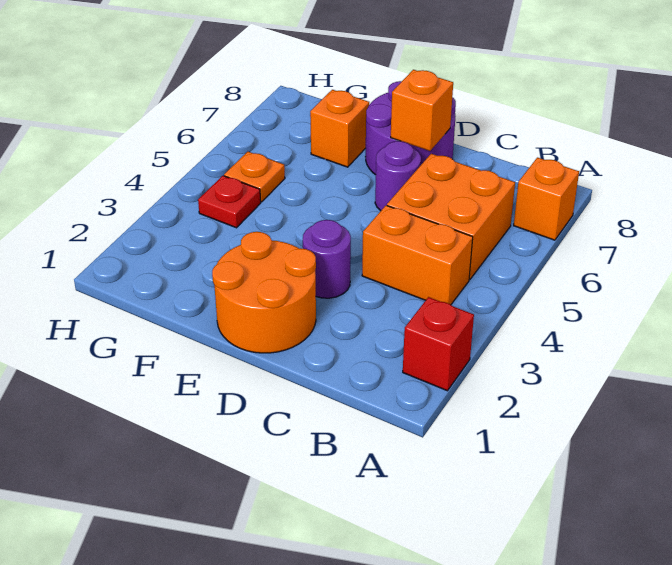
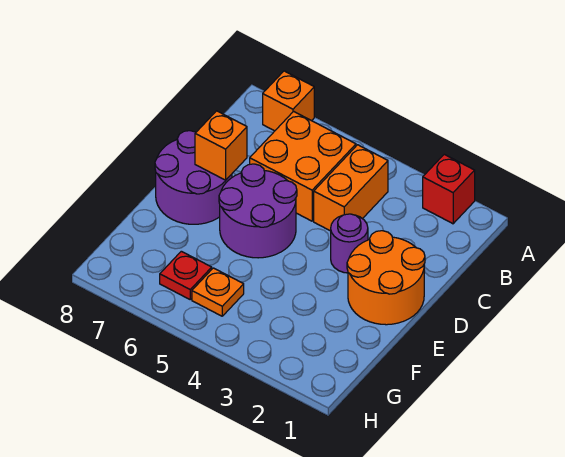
purple 1x1 round brick [375,141,421,211] -> purple 2x2 round brick [219,164,297,258]
orange 1x1 brick [310,90,369,167] -> none
red 1x1 plate [198,176,261,228] -> red 1x1 plate moved to [160,251,212,299]

